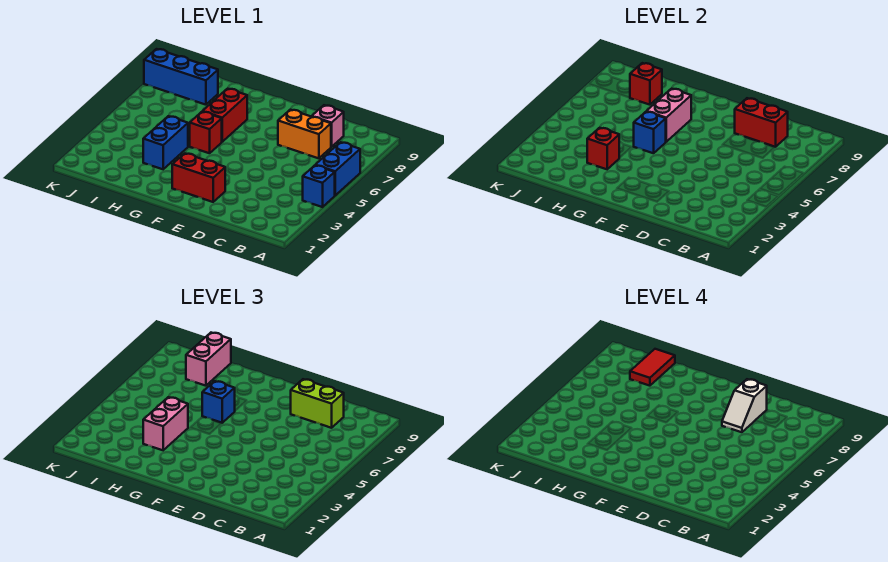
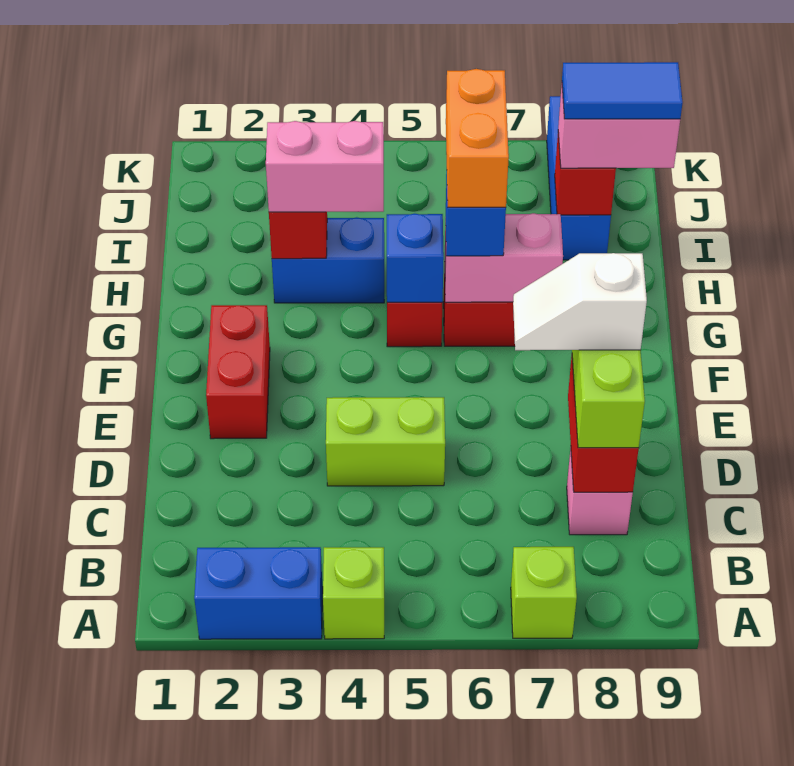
blue 1x1 brick [303,165,335,207] -> lime 1x1 brick [323,547,384,639]
blue 1x2 brick [315,142,360,196] -> blue 1x2 brick moved to [194,547,323,639]
none -> lime 1x1 brick [511,547,577,638]
orange 1x2 brick [278,110,331,158] -> orange 1x2 brick moved to [446,69,509,207]
none -> lime 1x2 brick [326,397,445,486]
red 1x2 tile [630,349,675,386] -> blue 1x2 tile [562,62,683,119]

